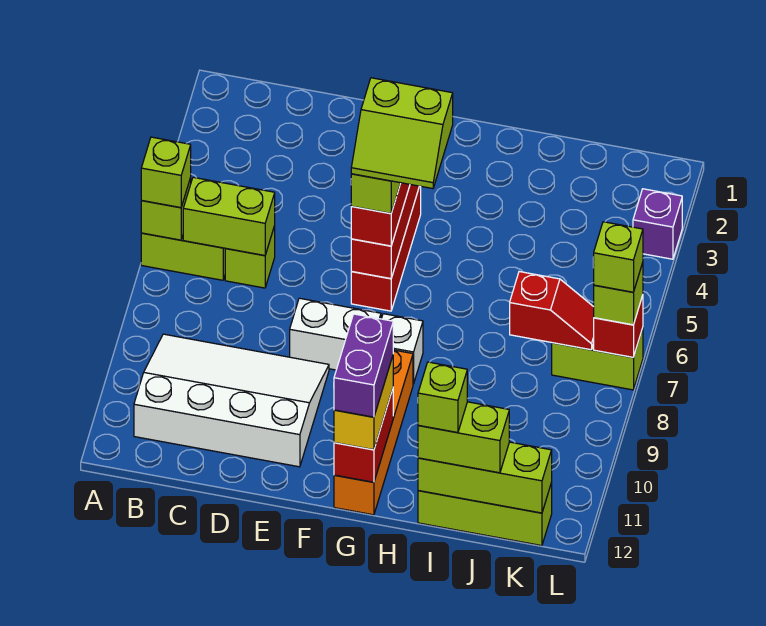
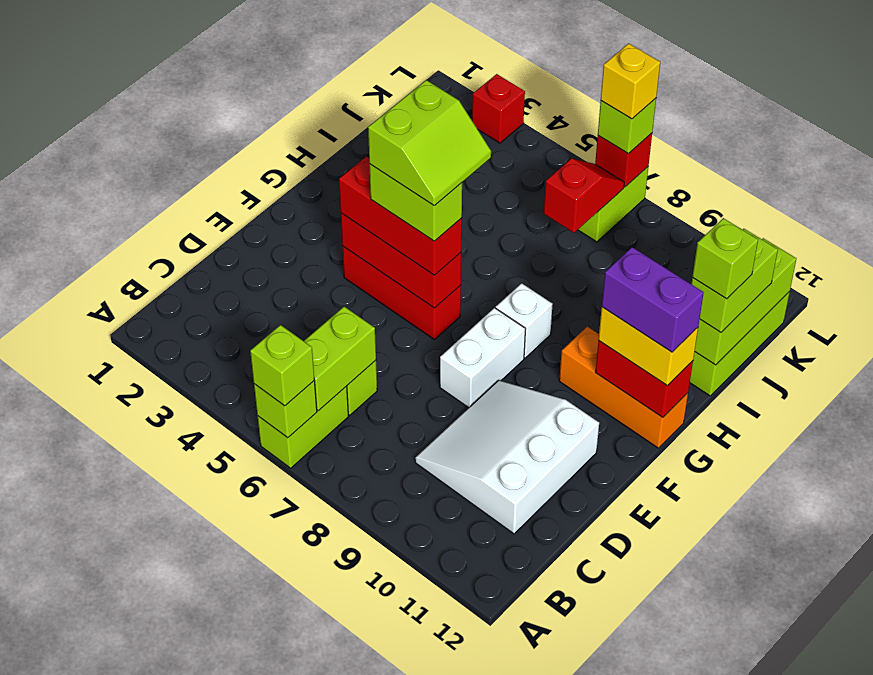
white 3x4 slope [134,334,329,467] -> white 3x3 slope [415,380,599,534]
orange 1x4 brick [334,350,413,515] -> orange 1x3 brick [559,326,688,448]
purple 1x1 brick [633,189,682,259] -> red 1x1 brick [472,74,525,143]
lime 1x1 brick [593,222,643,292] -> yellow 1x1 brick [601,43,660,119]

